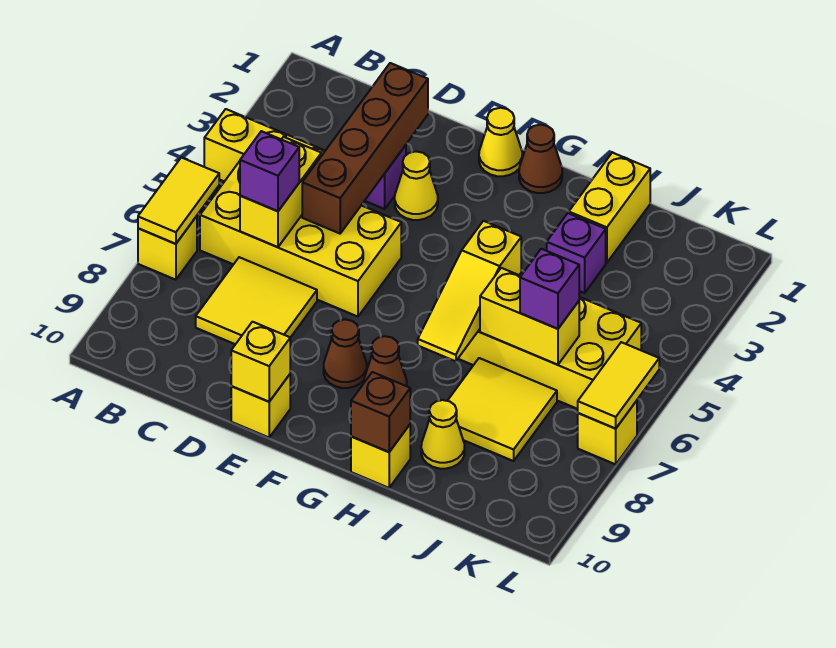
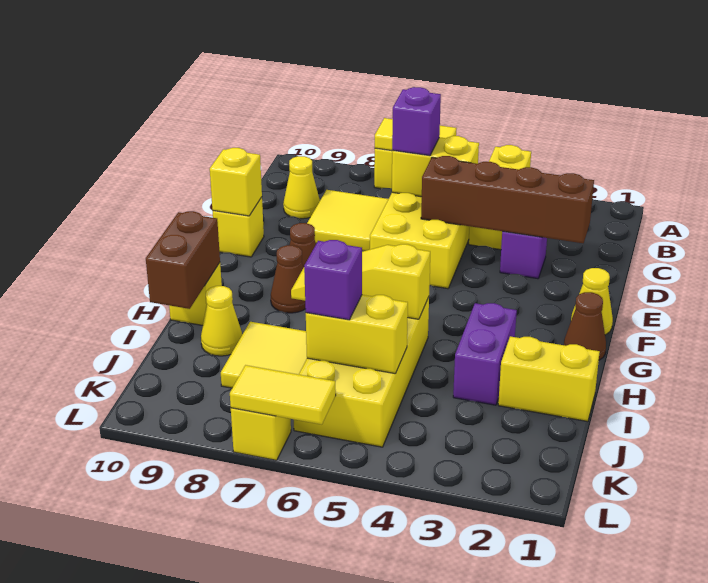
yellow 1x1 cone [395,152,438,220] -> yellow 1x1 cone moved to [283,156,320,219]
brown 1x1 brick [351,372,410,452] -> brown 1x2 brick [146,211,220,309]
purple 1x1 brick [547,213,606,293] -> purple 1x2 brick [453,303,517,405]
yellow 1x2 brick [480,268,579,365] -> yellow 1x2 brick turned to [306,295,408,374]

